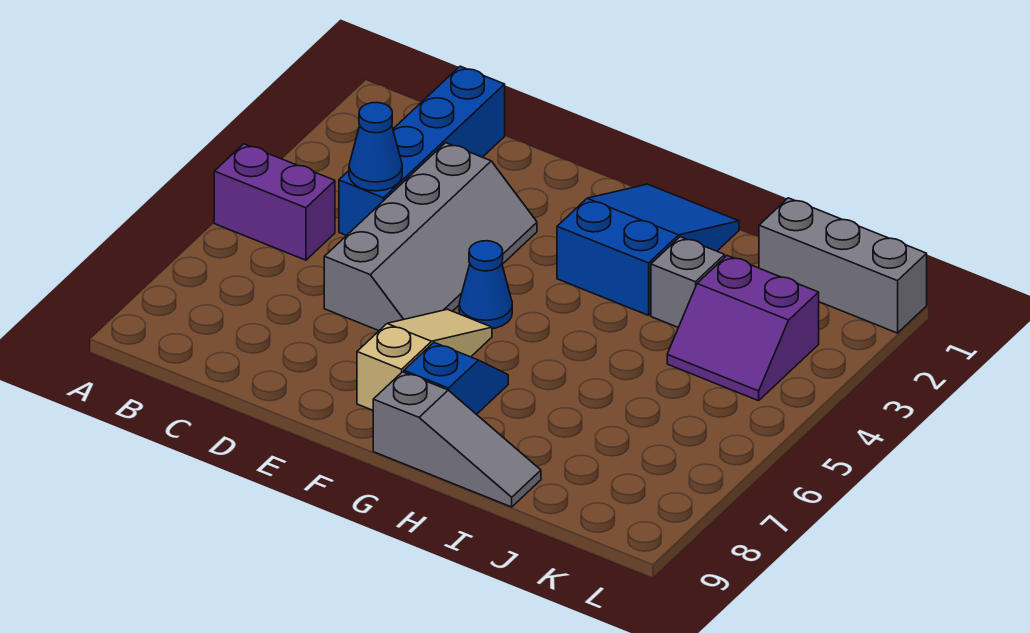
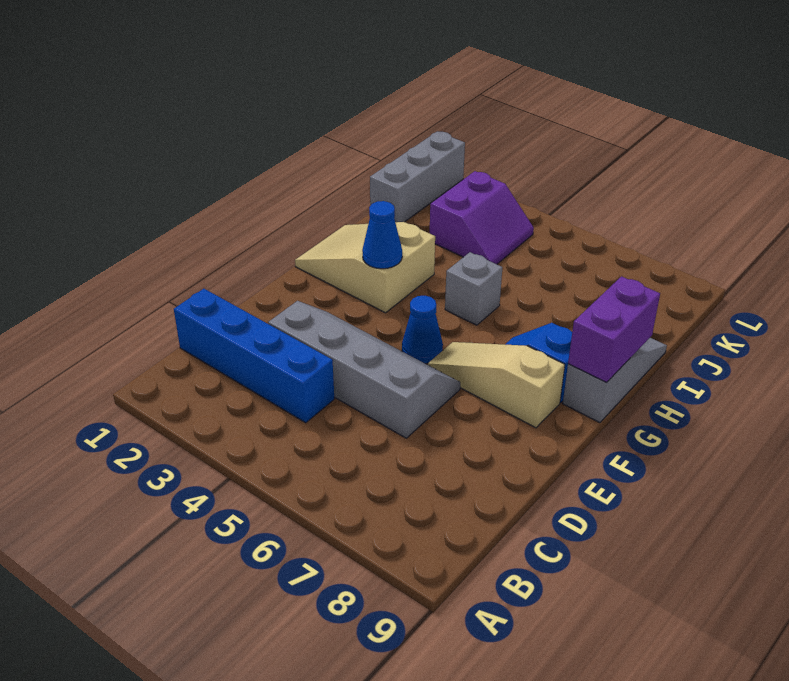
purple 1x2 brick [214,144,335,260] -> purple 1x2 brick moved to [568,277,660,382]
blue 1x1 cone [349,102,402,191] -> blue 1x1 cone moved to [362,201,402,269]
blue 2x3 slope [557,184,739,315] -> tan 2x3 slope [295,222,435,313]
grey 1x1 brick [651,237,725,327] -> grey 1x1 brick moved to [445,252,502,325]

